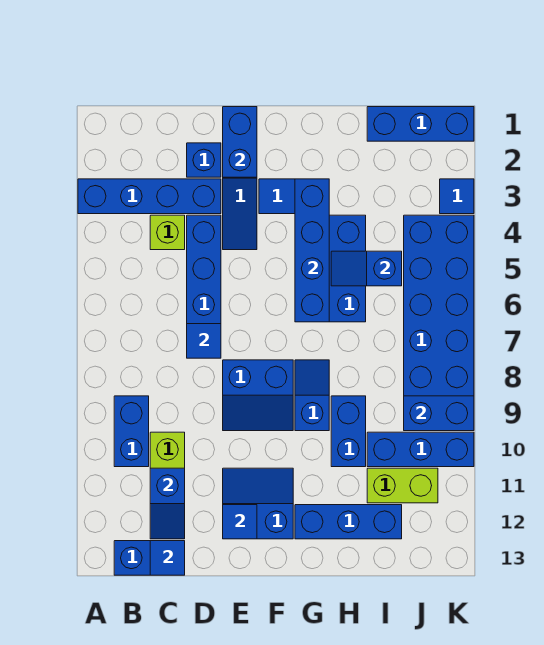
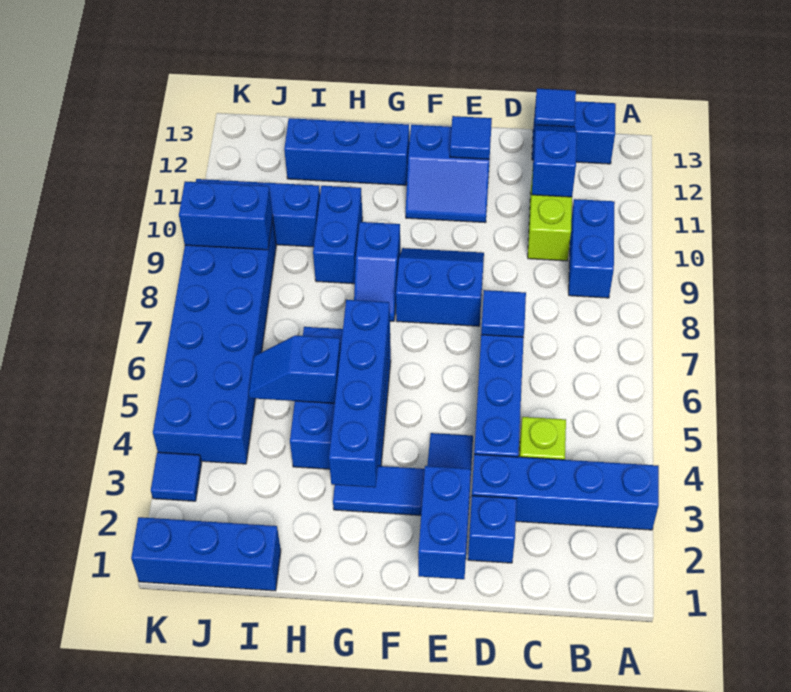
blue 1x2 slope [331,251,402,286] -> blue 1x2 slope turned to [249,335,341,403]
lime 1x2 brick [367,468,438,503] -> none

